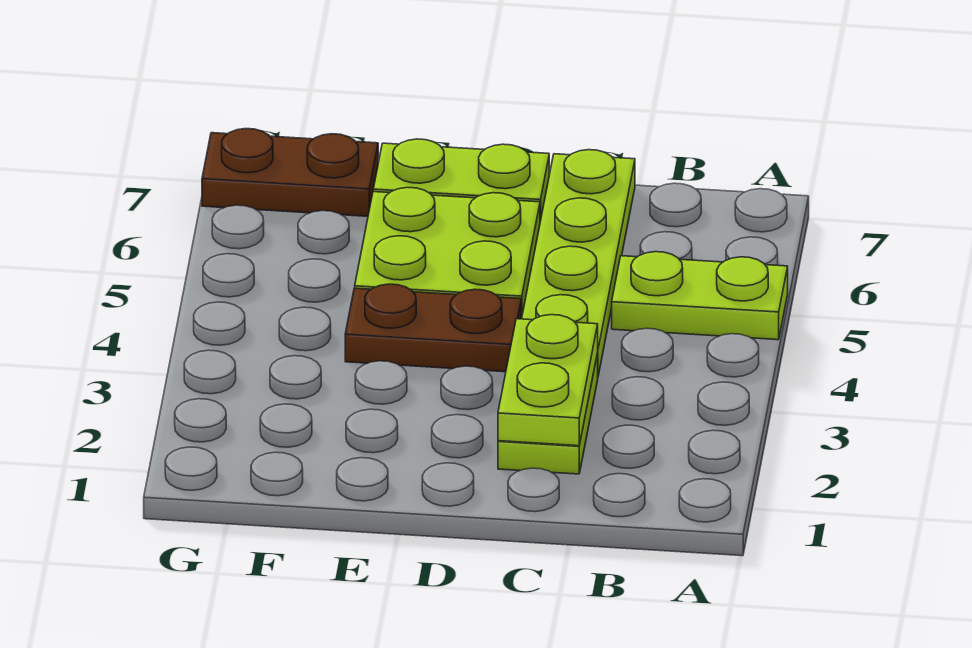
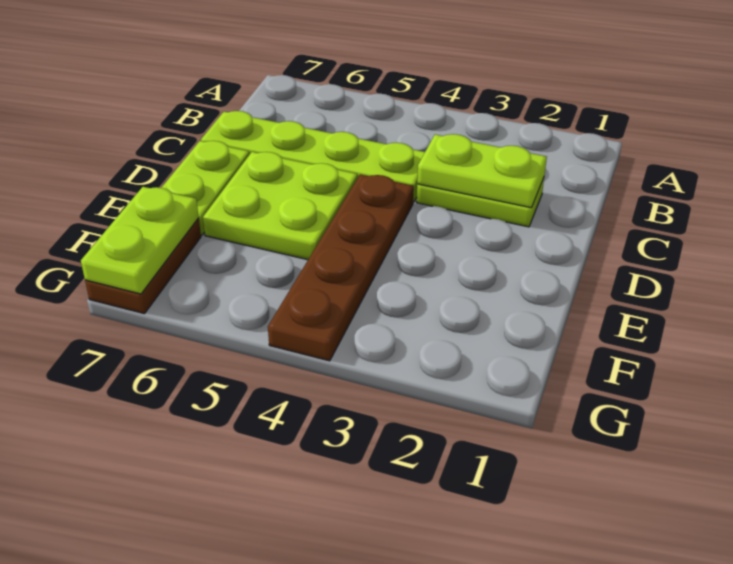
lime 1x2 plate [612,252,788,340] -> lime 1x2 plate moved to [81,187,199,294]
brown 1x2 plate [345,284,521,372] -> brown 1x4 plate [268,174,414,361]

